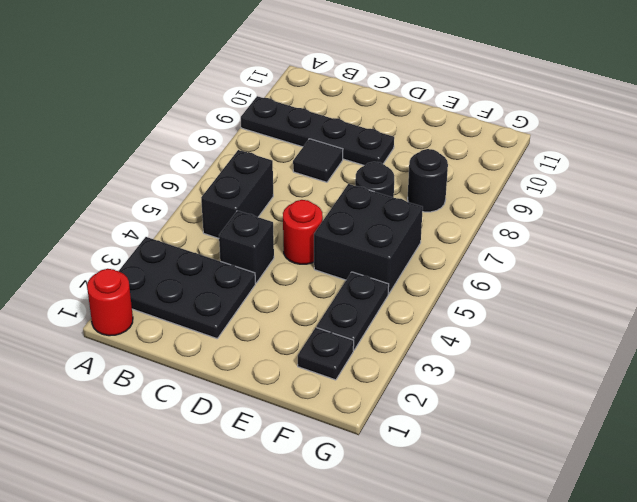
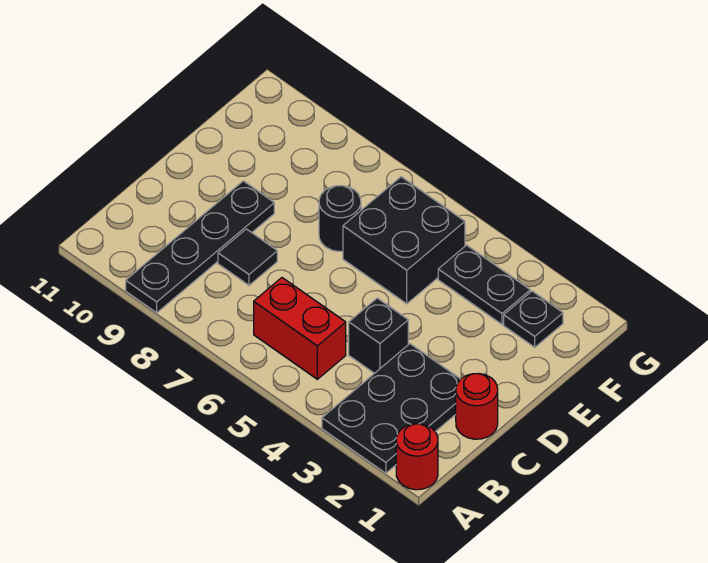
black 1x2 brick [201,150,273,238] -> red 1x2 brick [254,278,346,379]
red 1x1 round brick [283,200,323,264] -> red 1x1 round brick moved to [456,374,498,439]
black 1x1 round brick [408,149,448,212] -> none

